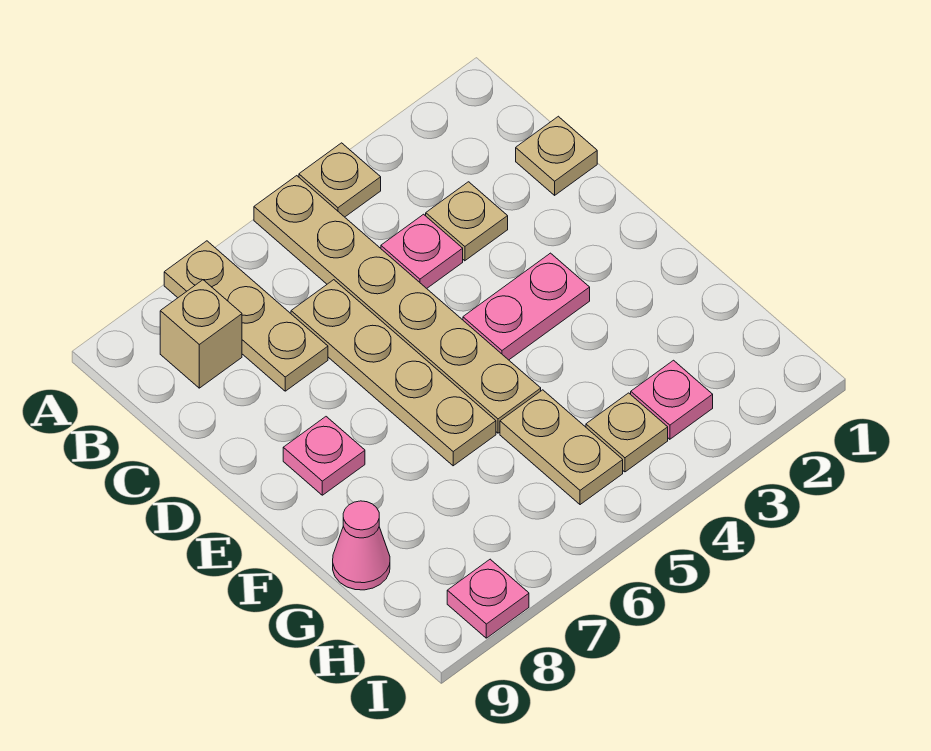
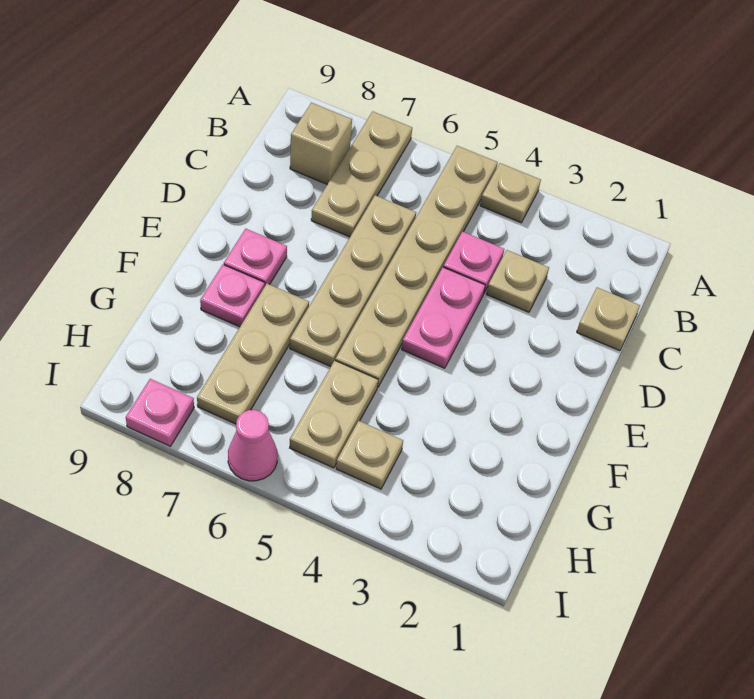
pink 1x2 plate [463,253,590,360] -> pink 1x2 plate turned to [402,267,485,368]
none -> tan 1x3 plate [197,284,309,424]
pink 1x1 cone [333,501,390,590] -> pink 1x1 cone moved to [228,410,277,481]
pink 1x1 plate [631,360,713,439] -> pink 1x1 plate moved to [200,265,265,327]

